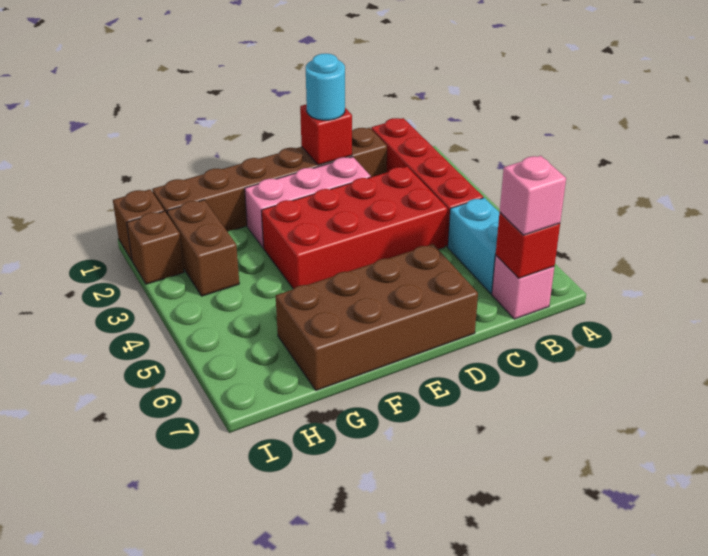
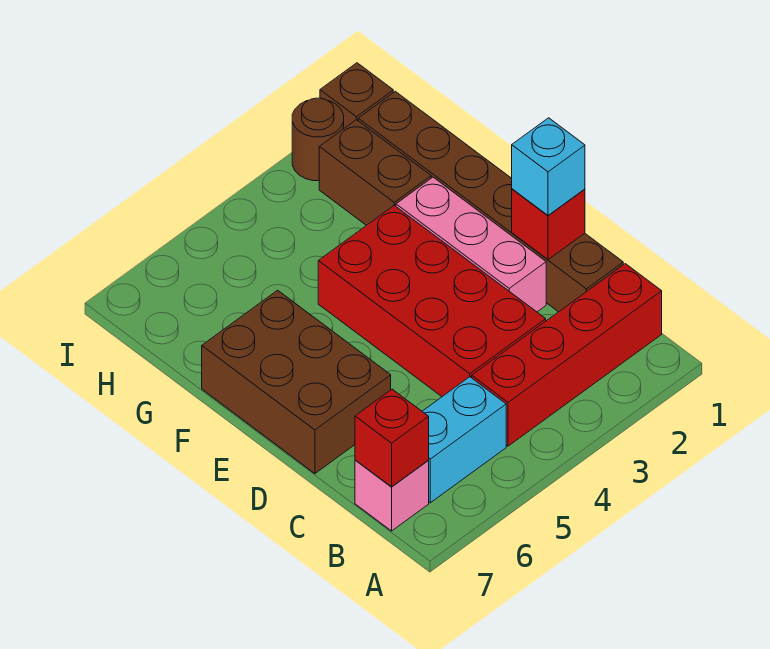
pink 1x1 brick [500,156,566,235] -> none
cyan 1x1 round brick [306,54,345,120] -> cyan 1x1 brick [512,118,585,215]
brown 2x4 brick [276,244,478,390] -> brown 2x3 brick [202,290,391,474]
brown 1x2 brick [167,200,239,296] -> brown 1x2 brick turned to [319,120,431,225]
brown 1x1 brick [127,211,184,284] -> brown 1x1 round brick [292,98,344,181]

